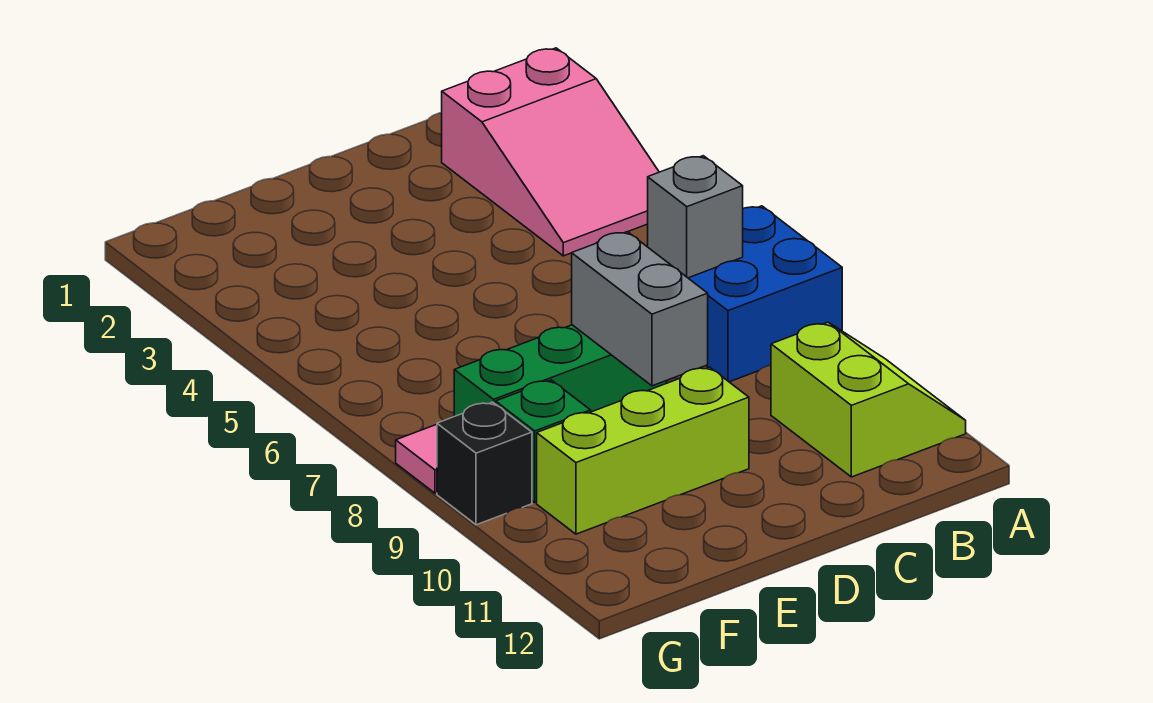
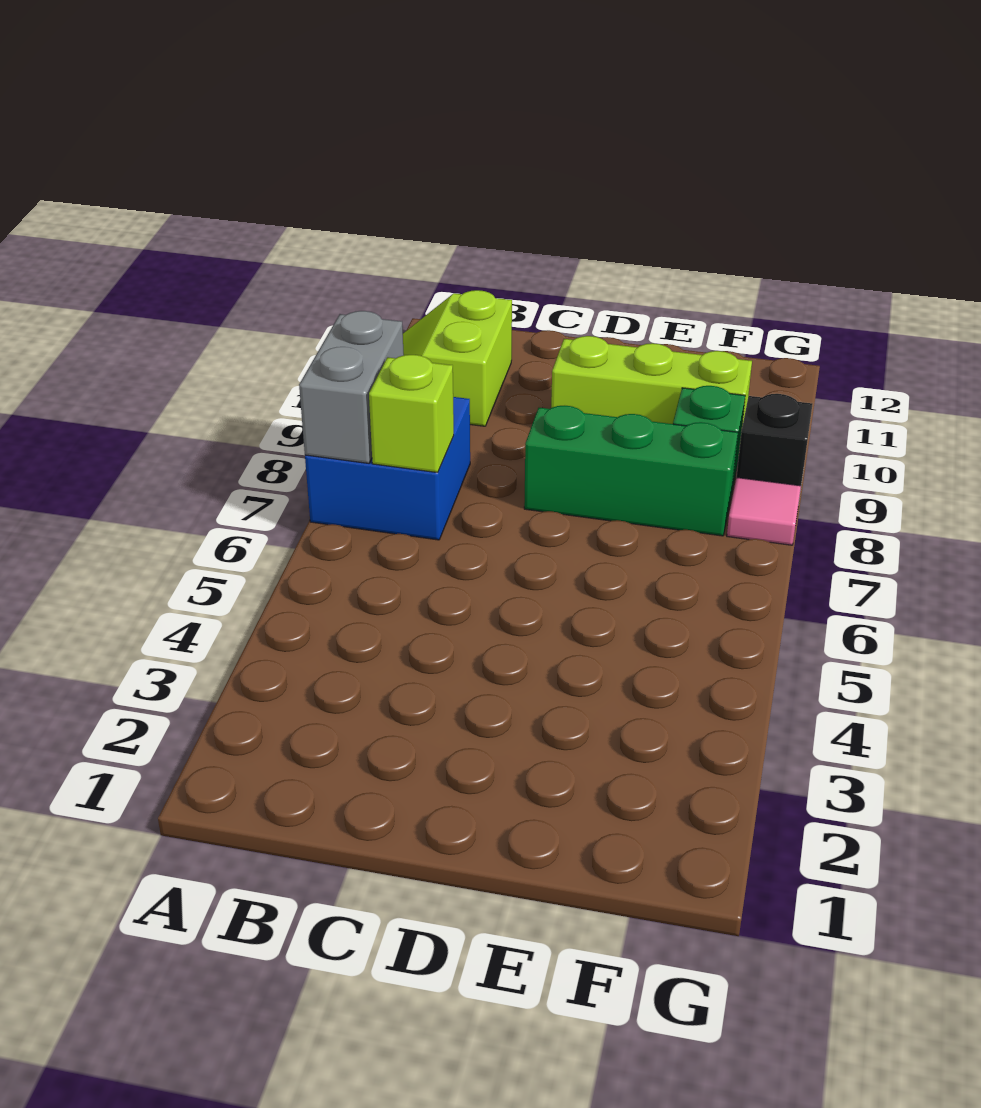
pink 2x3 slope [442,48,659,256] -> none
grey 1x1 brick [648,156,743,278] -> lime 1x1 brick [369,355,454,473]
grey 1x2 brick [572,232,708,386] -> grey 1x2 brick moved to [299,311,404,463]

